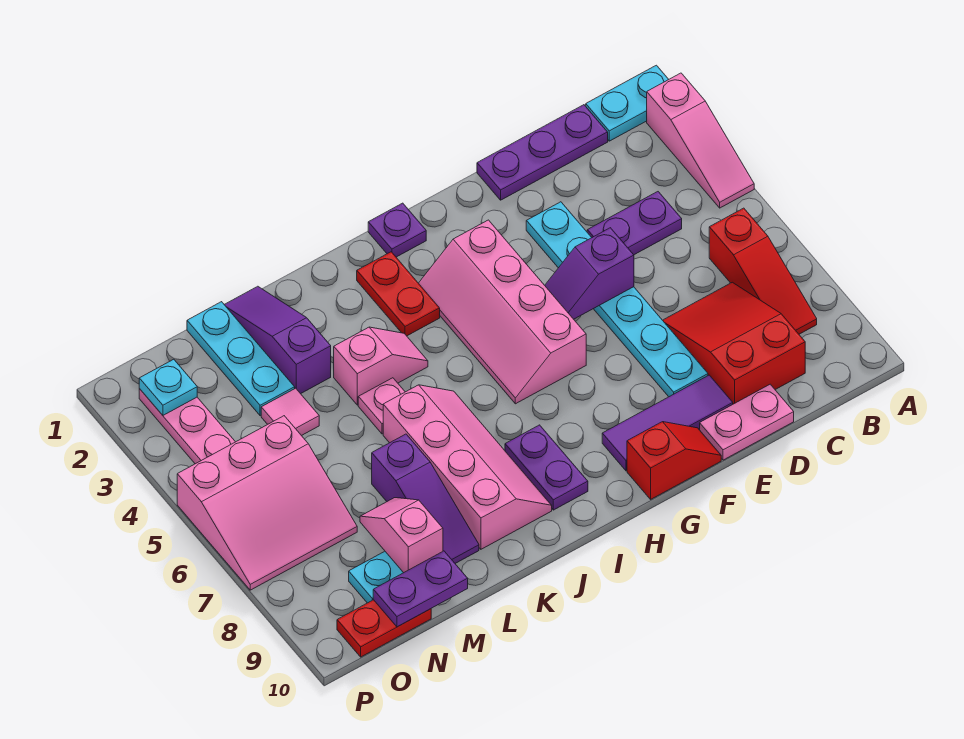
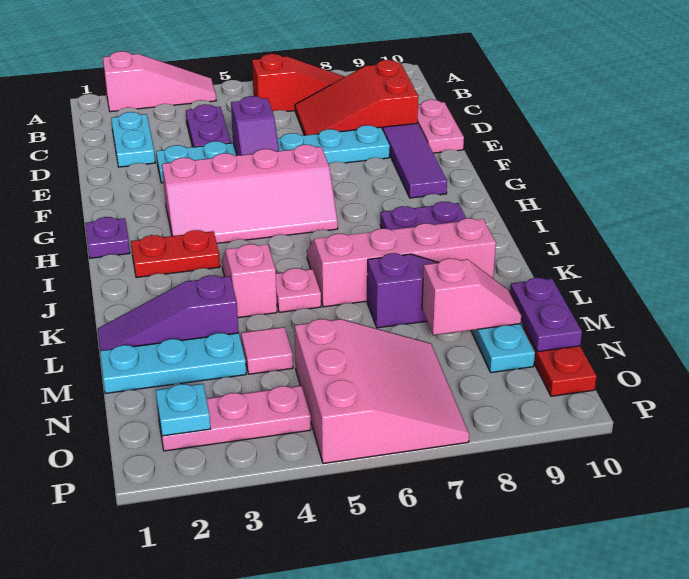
cyan 1x2 plate [586,65,669,141] -> cyan 1x2 plate moved to [111,112,155,167]
purple 1x3 plate [477,105,608,200] -> none
red 1x2 slope [627,422,721,499] -> none
pink 1x2 slope [360,498,443,573] -> pink 1x2 slope turned to [422,258,521,335]

